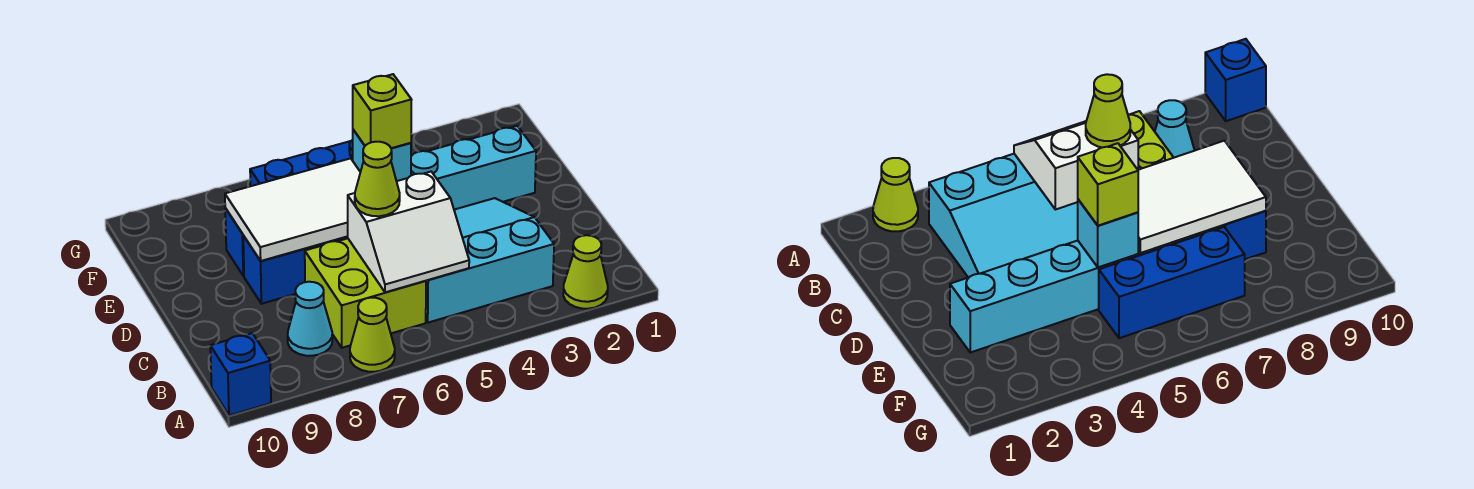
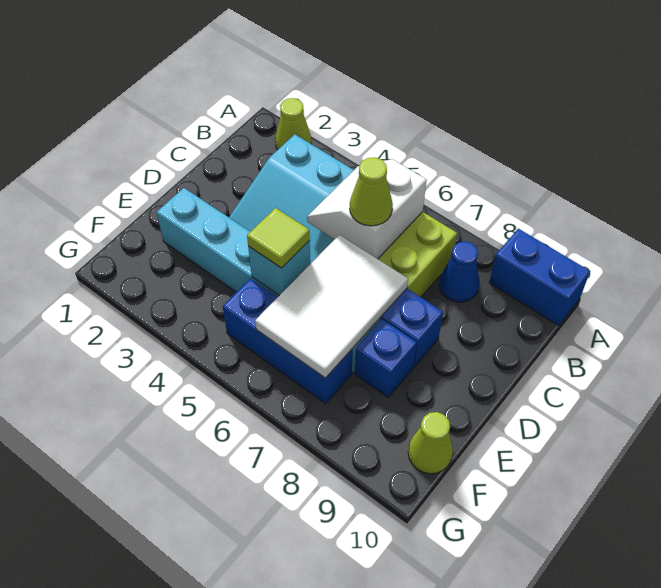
lime 1x1 cone [350,298,395,372] -> lime 1x1 cone moved to [408,412,453,474]
blue 1x1 brick [210,333,271,416] -> blue 1x2 brick [489,229,590,326]
white 2x2 slope [348,172,469,292] -> white 2x2 slope turned to [307,159,427,259]
cyan 1x1 cone [288,282,332,356] -> blue 1x1 cone [439,241,480,302]
white 2x3 tile [225,158,360,261] -> white 2x3 tile turned to [255,235,408,378]
lime 1x1 brick [353,74,412,148] -> lime 1x1 tile [247,208,310,268]

